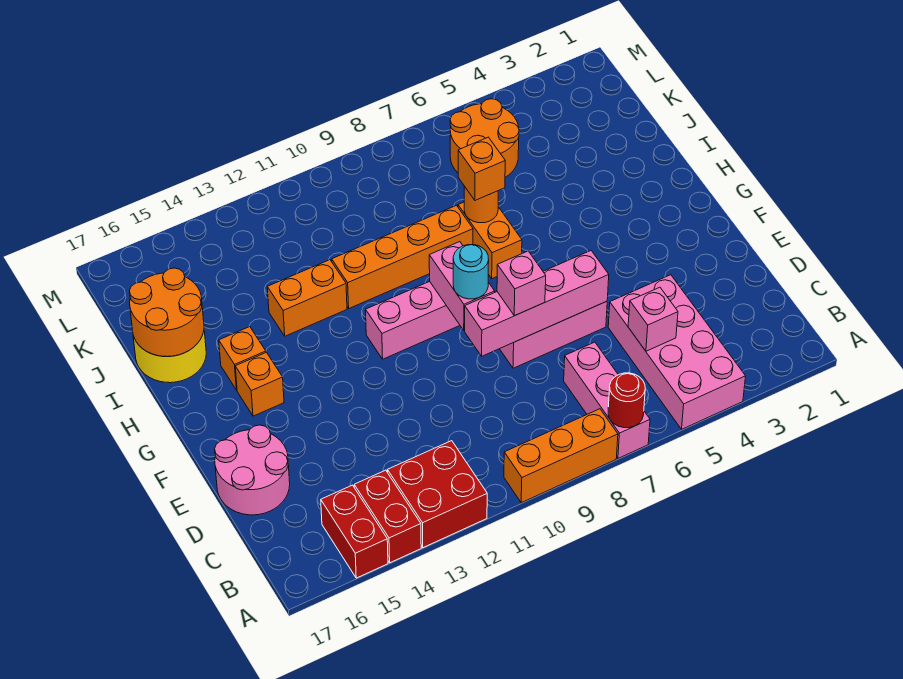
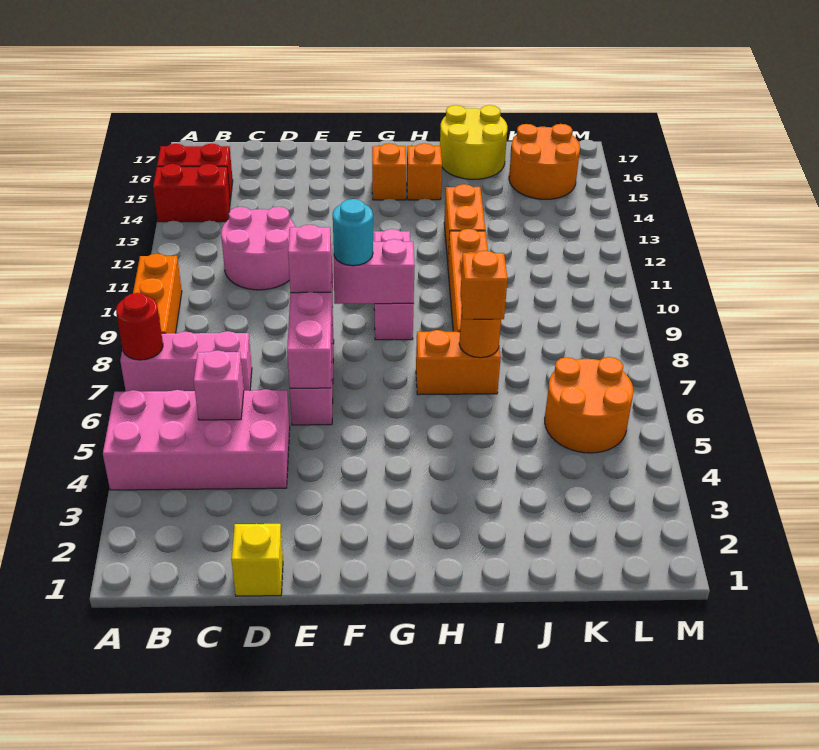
red 2x2 brick [387,441,487,548] -> none
none -> yellow 1x1 brick [232,524,283,596]
pink 2x2 round brick [215,425,290,515] -> pink 2x2 round brick moved to [221,207,295,290]
orange 2x2 round brick [130,268,204,357] -> orange 2x2 round brick moved to [509,124,580,199]

